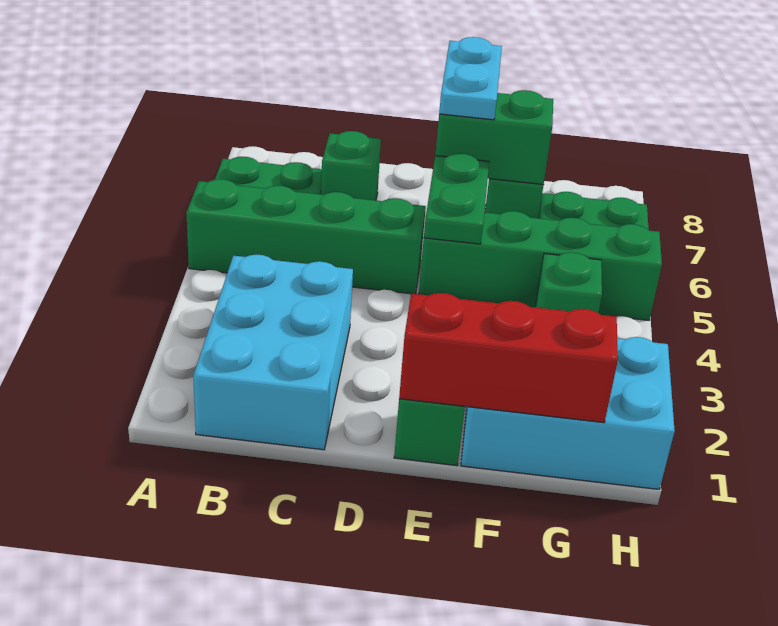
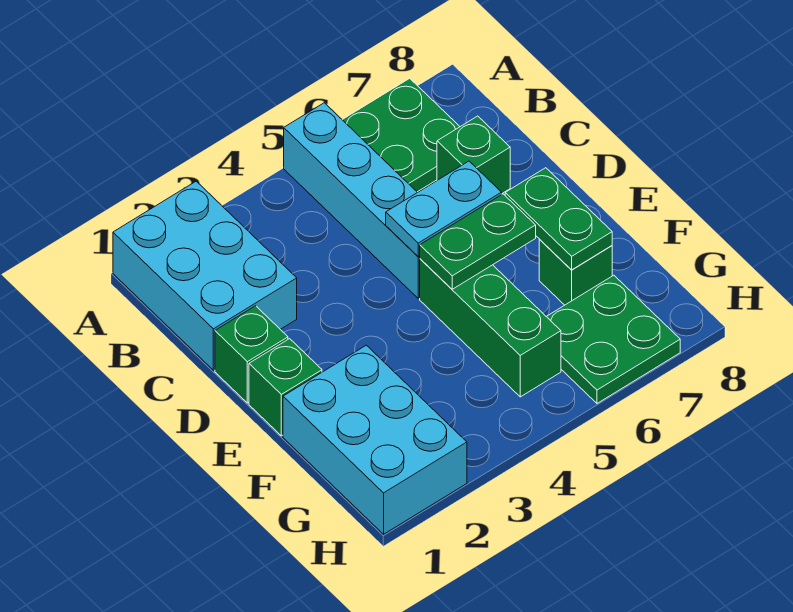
green 1x4 brick [186,179,426,294] -> cyan 1x4 brick [284,103,420,298]
cyan 2x3 brick [193,255,353,450] -> cyan 2x3 brick turned to [113,181,297,370]
red 1x3 brick [399,293,618,423] -> none
green 1x4 brick [419,211,662,320] -> green 1x3 brick [420,259,561,397]
green 1x2 brick [435,90,553,185] -> green 1x2 plate [505,168,612,270]
cyan 1x2 plate [439,37,502,120] -> cyan 1x2 plate moved to [386,161,502,257]
green 1x1 brick [535,252,602,313] -> green 1x1 brick moved to [215,306,288,403]

